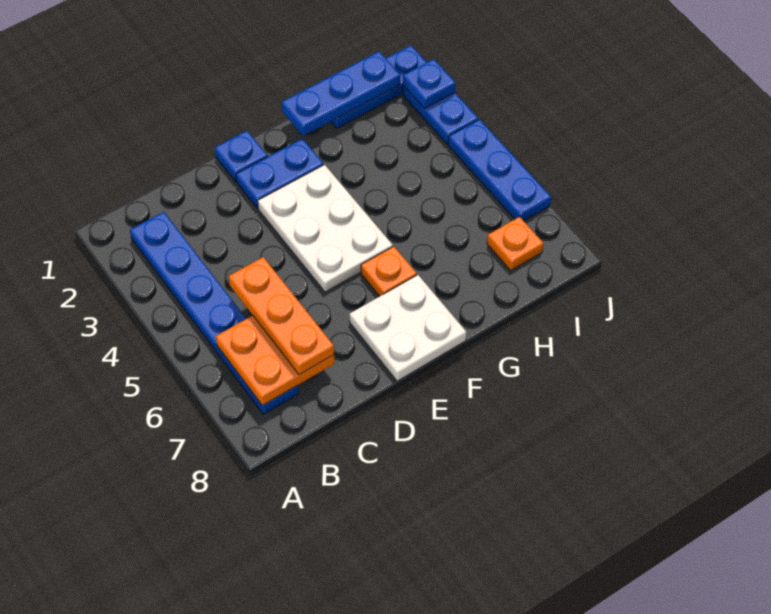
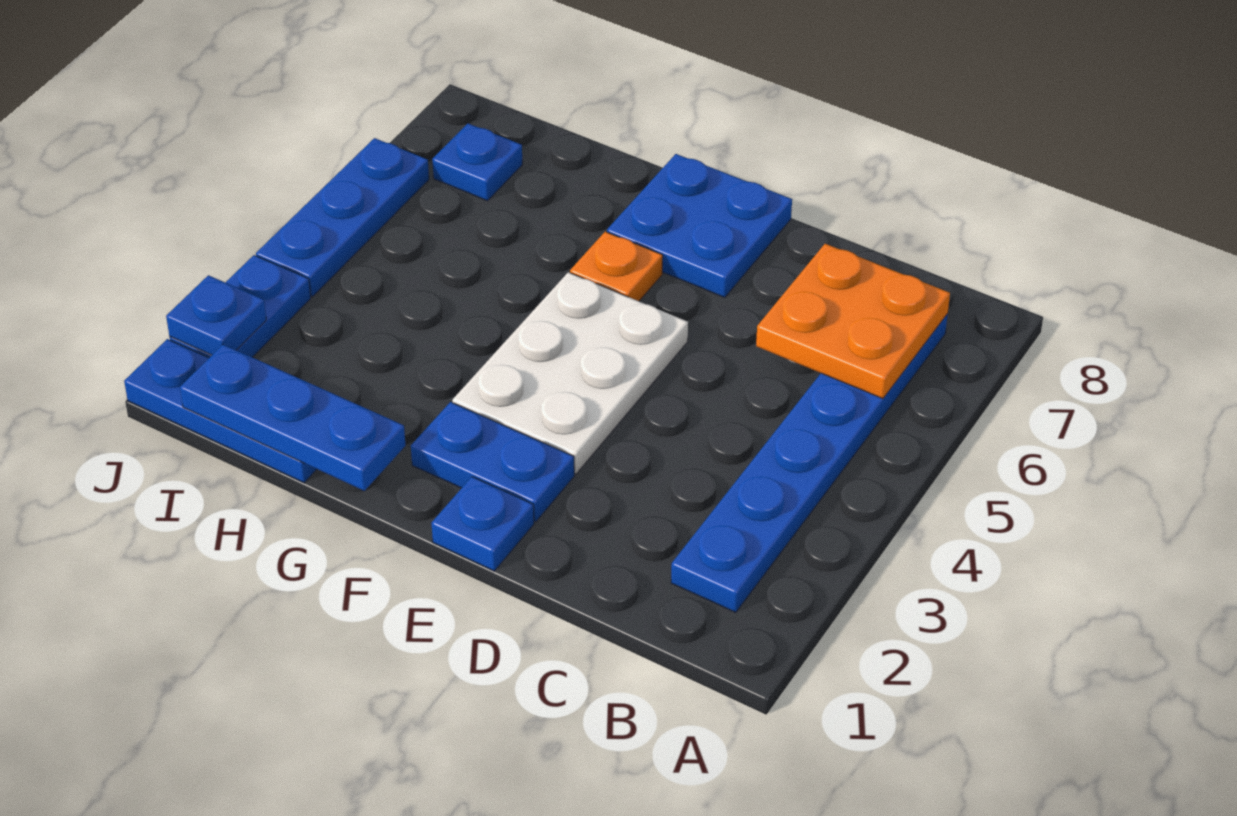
orange 1x3 plate [229,257,334,375] -> none
white 2x2 plate [349,275,466,381] -> blue 2x2 plate [607,154,792,298]
orange 1x1 plate [487,217,543,270] -> blue 1x1 plate [432,123,523,201]

